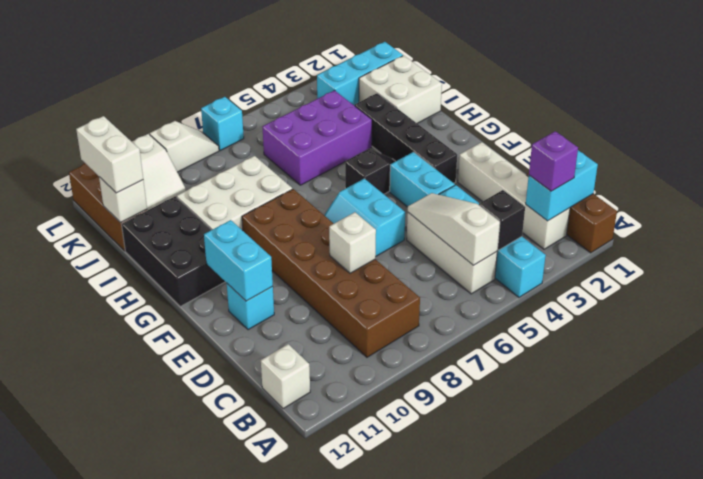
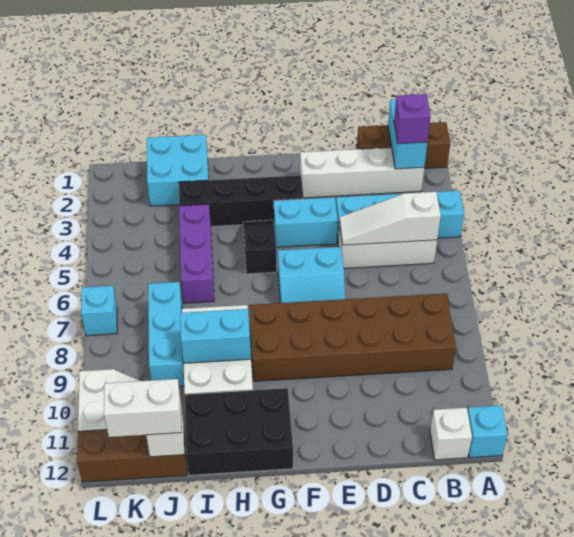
black 1x1 brick [479,190,525,250] -> none
white 1x1 brick [329,212,376,273] -> none
cyan 1x1 brick [227,284,274,330] -> cyan 1x1 brick moved to [468,405,508,458]
cyan 1x2 brick [204,220,273,301] -> cyan 1x2 brick moved to [180,309,251,363]
white 2x2 brick [359,56,442,124] -> cyan 2x2 brick [147,135,209,206]
purple 2x3 brick [263,90,372,185] -> purple 1x3 brick [179,204,214,303]
cyan 1x3 brick [317,42,403,106] -> cyan 1x3 brick moved to [148,282,184,386]
white 1x2 slope [150,121,219,172] -> none

